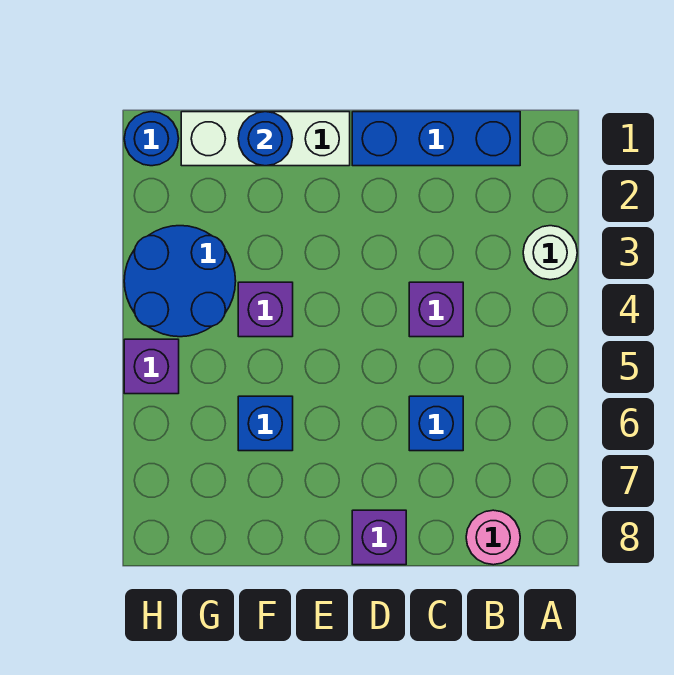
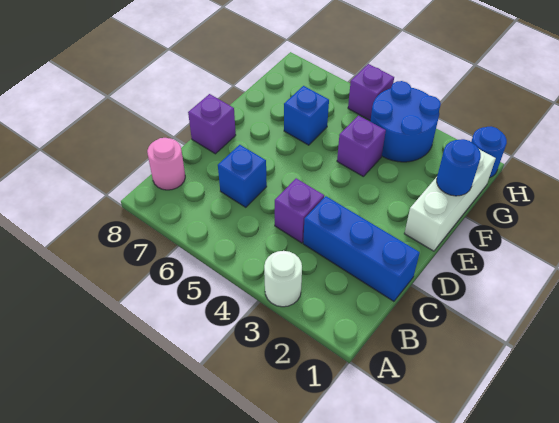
blue 1x3 brick [352,112,520,166] -> blue 1x3 brick turned to [303,196,420,301]

